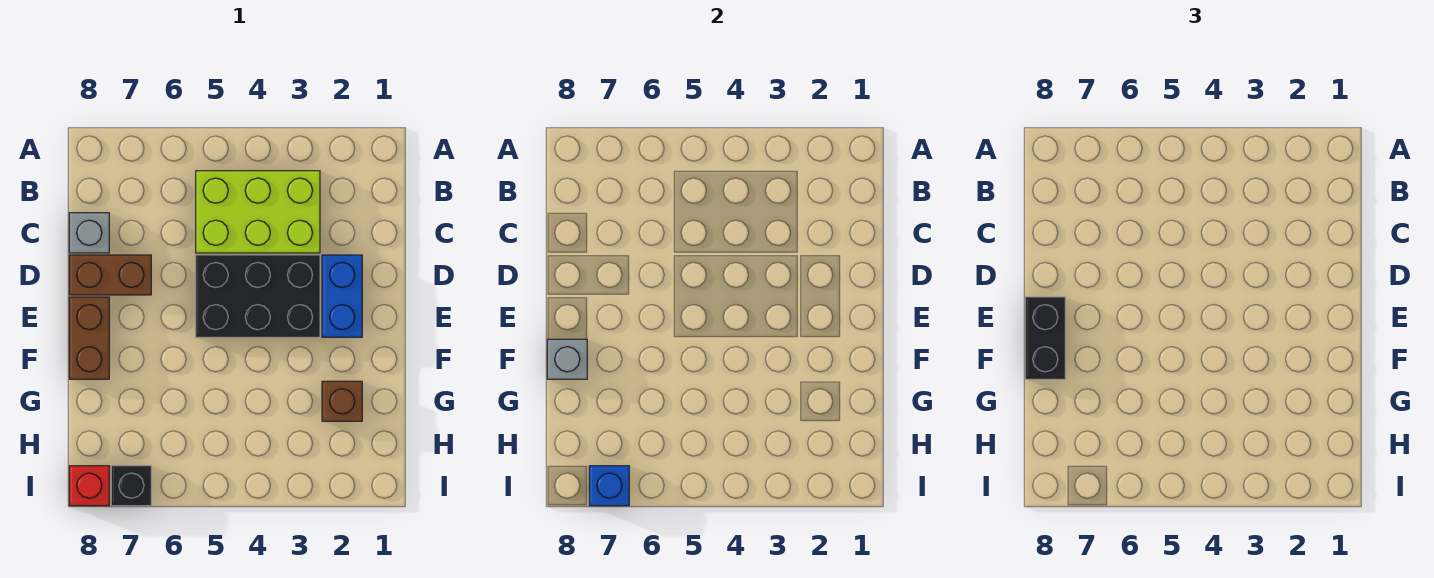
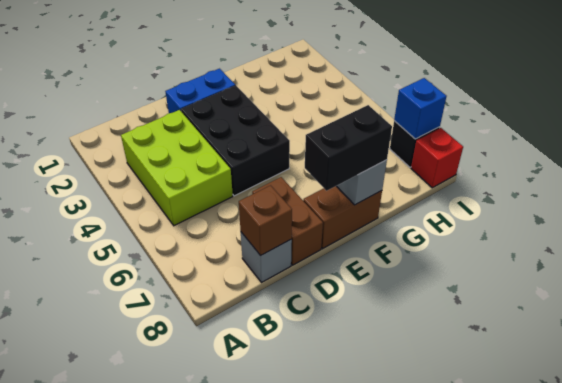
brown 1x1 brick [322,381,362,421] -> brown 1x1 brick moved to [239,185,292,255]

